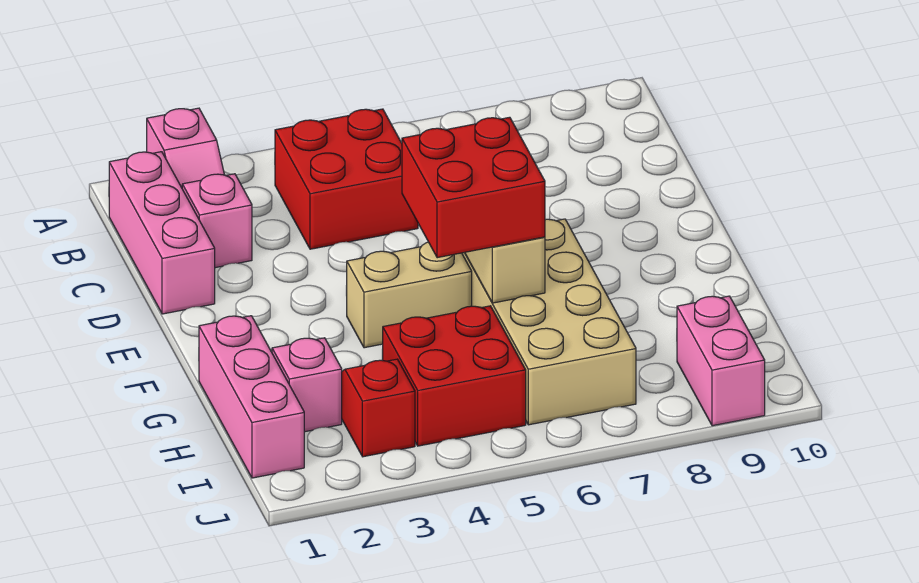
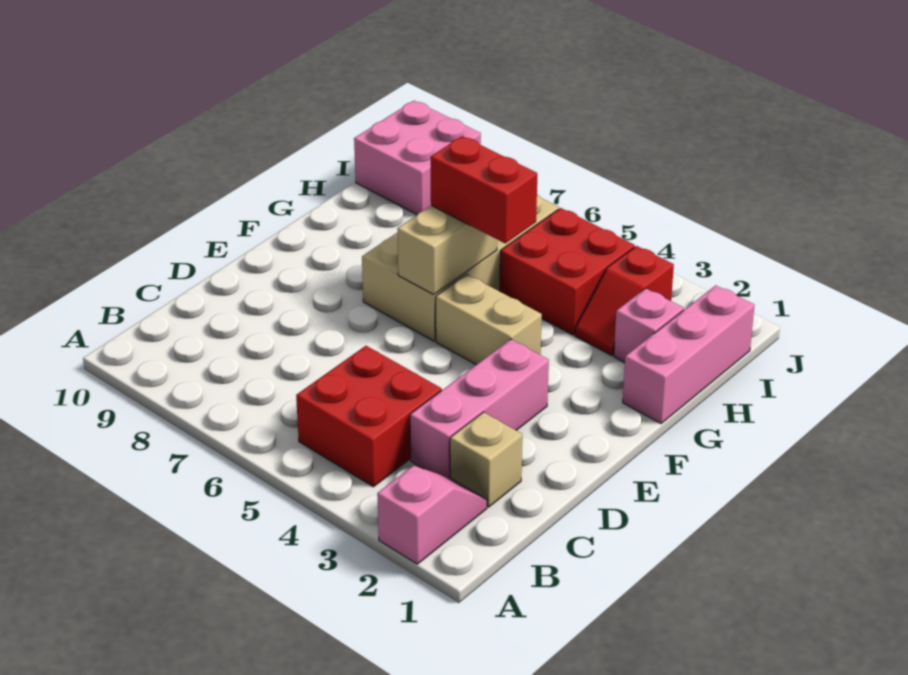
pink 1x3 brick [109,152,215,314] -> pink 1x3 brick moved to [410,339,549,478]
pink 1x1 brick [182,174,252,268] -> tan 1x1 brick [450,412,522,507]
red 2x2 brick [402,117,545,258] -> red 1x2 brick [431,136,537,243]
pink 1x2 brick [677,296,765,426] -> pink 2x2 brick [354,101,481,215]

